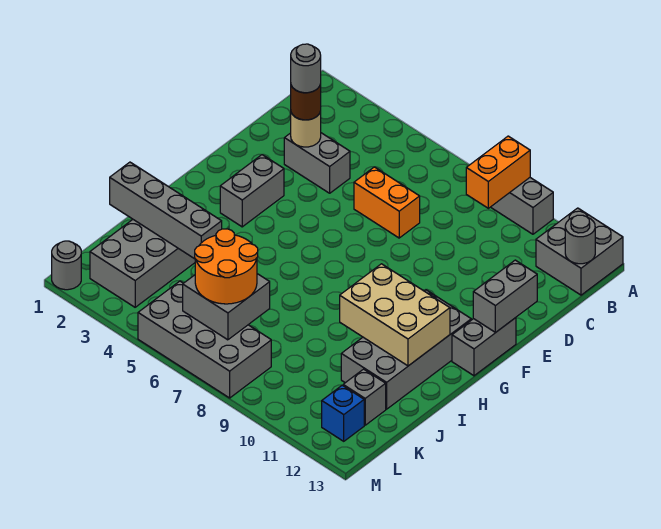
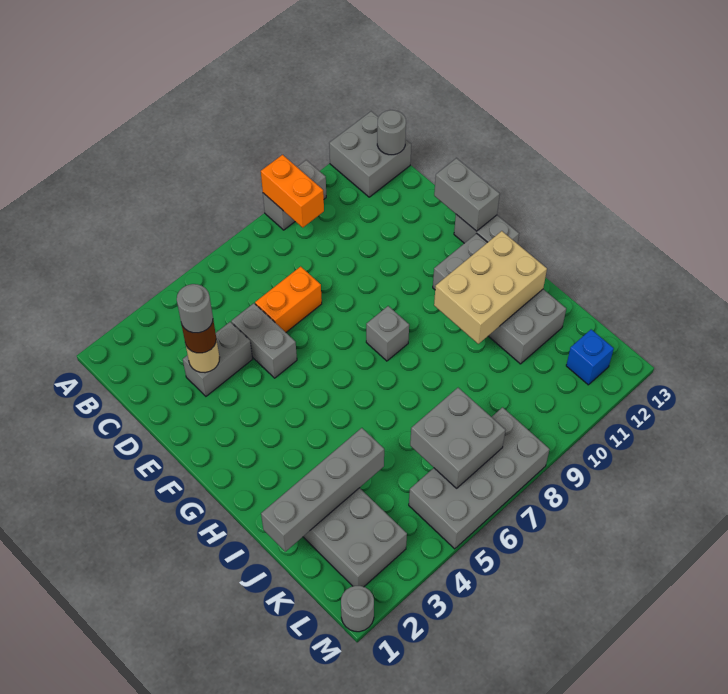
grey 1x2 brick [220,155,284,227] -> grey 1x2 brick moved to [231,303,297,378]
orange 2x2 round brick [195,229,258,304] -> none
grey 1x1 brick [343,369,386,425] -> grey 1x1 brick moved to [366,306,409,361]

